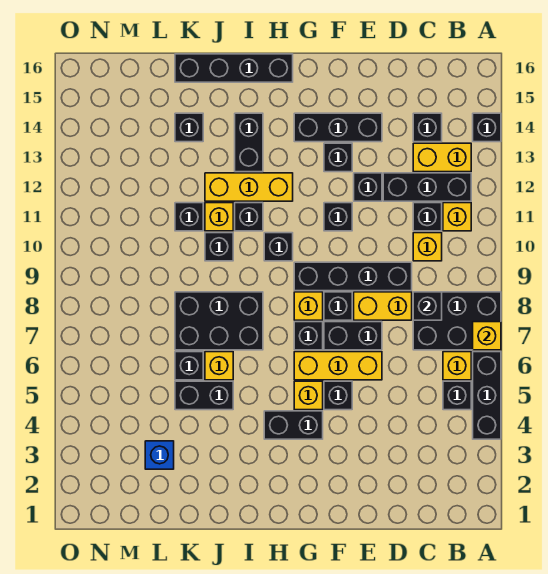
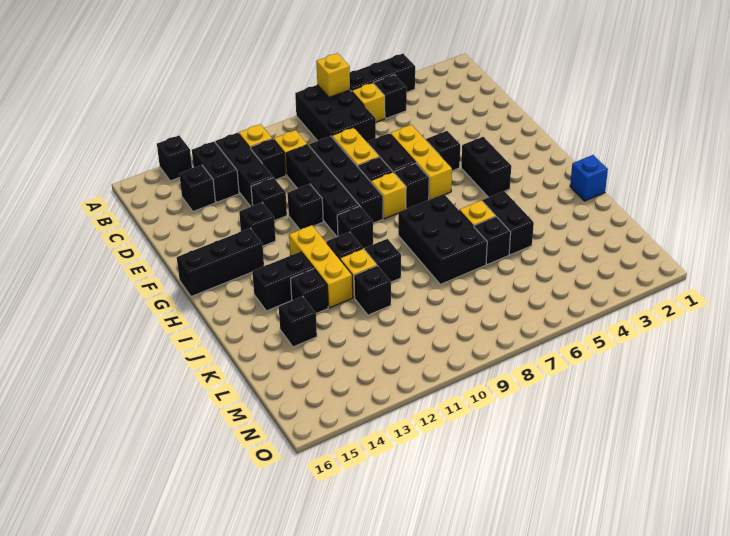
yellow 1x2 brick [413,143,471,172] -> black 1x2 brick [192,142,239,202]
black 1x1 brick [413,292,442,320] -> black 1x1 brick moved to [291,269,328,313]
black 1x3 brick [294,113,382,142] -> black 1x3 brick turned to [177,228,264,297]
yellow 1x1 brick [294,381,323,410] -> none
black 1x4 brick [175,54,293,82] -> black 1x4 brick moved to [286,145,359,237]
blue 1x1 brick [145,441,174,469] -> blue 1x1 brick moved to [570,155,608,201]

